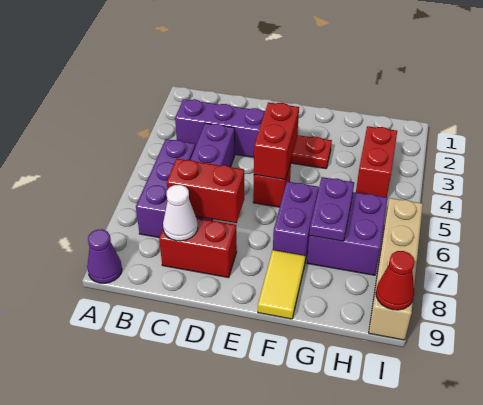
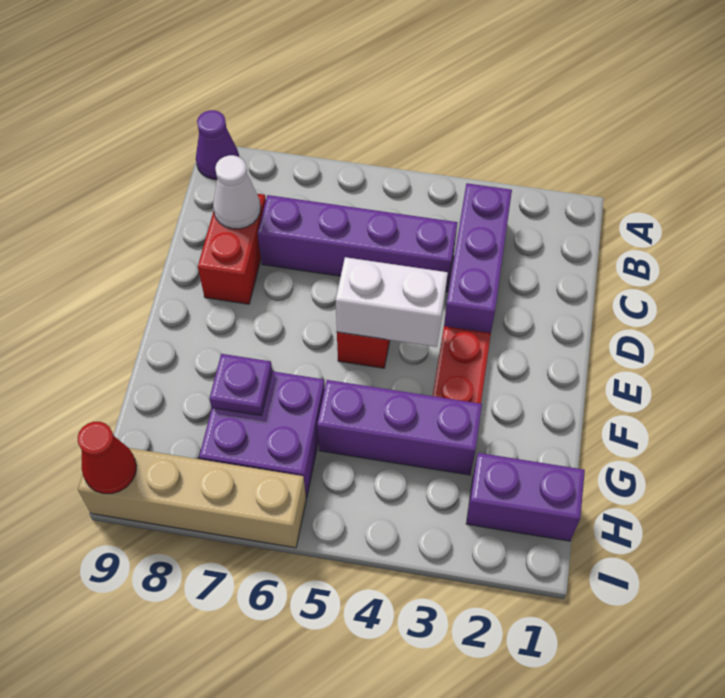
purple 1x3 brick [136,139,195,237] -> purple 1x3 brick moved to [317,380,482,475]
red 1x2 brick [167,159,244,223] -> none
red 1x2 brick [254,102,299,180] -> white 1x2 brick [336,257,448,347]
purple 1x2 brick [273,182,319,261] -> purple 1x2 brick moved to [466,453,585,541]
yellow 1x2 tile [258,250,306,319] -> none
purple 1x2 plate [309,177,354,241] -> purple 1x1 plate [209,354,272,416]
red 1x2 brick [356,126,397,197] -> none

